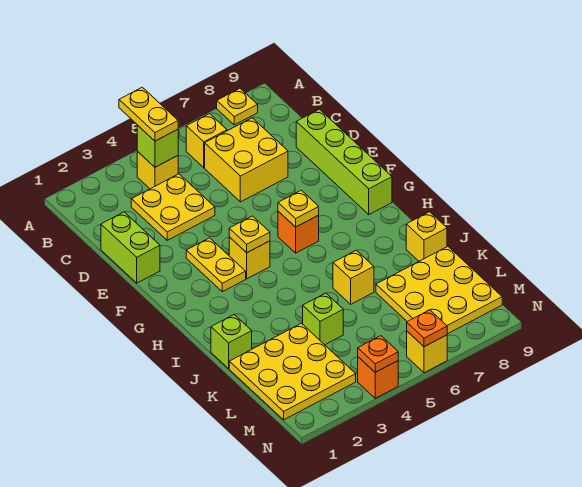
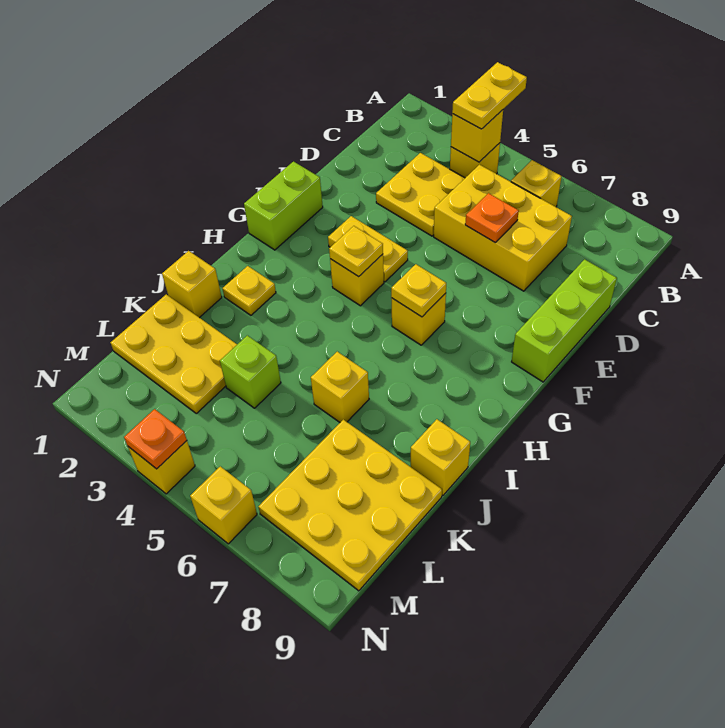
yellow 1x1 plate [217,88,258,125] -> yellow 1x1 plate moved to [223,266,276,315]
lime 1x1 brick [137,126,178,167] -> yellow 1x1 brick [451,110,503,162]
yellow 2x2 brick [205,118,288,202] -> yellow 2x3 brick [434,165,572,291]
lime 1x2 brick [101,212,160,283] -> lime 1x2 brick moved to [244,162,323,250]
lime 1x4 brick [296,109,392,214] -> lime 1x3 brick [512,259,617,382]
yellow 1x2 plate [186,238,246,292] -> yellow 1x2 plate turned to [328,216,408,282]
orange 1x1 brick [278,211,319,253] -> yellow 1x1 brick [392,293,446,345]
lime 1x1 brick [211,315,252,369] -> yellow 1x1 brick [162,251,222,318]
yellow 3x3 plate [229,323,356,420] -> yellow 2x3 plate [110,294,237,413]
orange 1x1 brick [358,357,398,398] -> yellow 1x1 brick [128,441,195,494]
orange 1x1 plate [407,310,447,347] -> orange 1x1 plate moved to [465,193,519,242]

